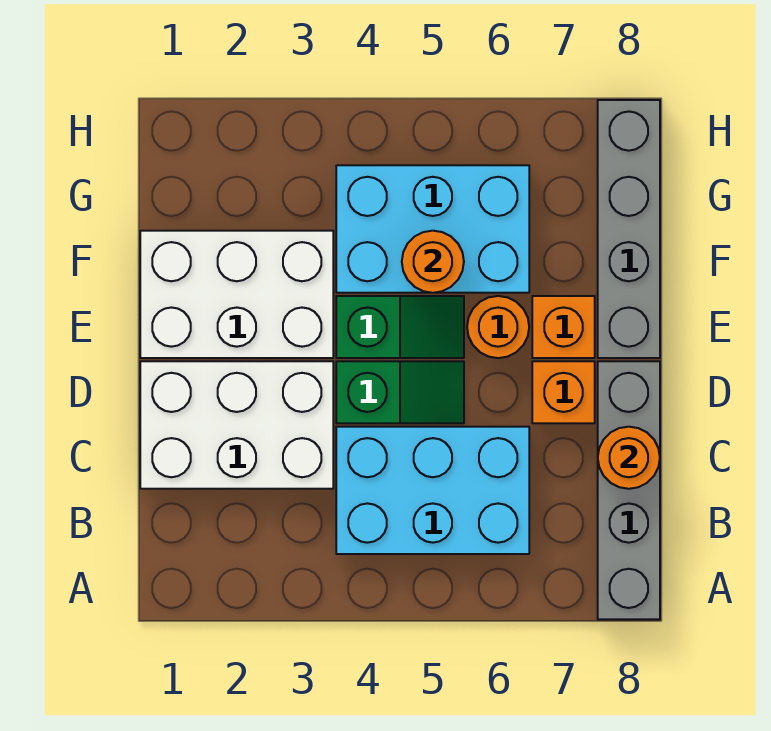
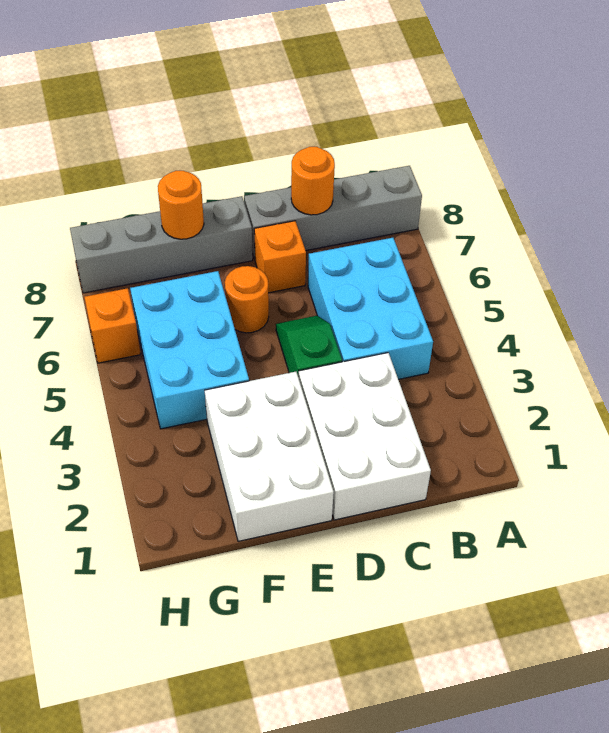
green 1x2 slope [336,296,464,358] -> none
orange 1x1 brick [532,296,595,358] -> orange 1x1 brick moved to [85,288,141,363]
orange 1x1 round brick [402,231,464,293] -> orange 1x1 round brick moved to [158,171,204,239]

